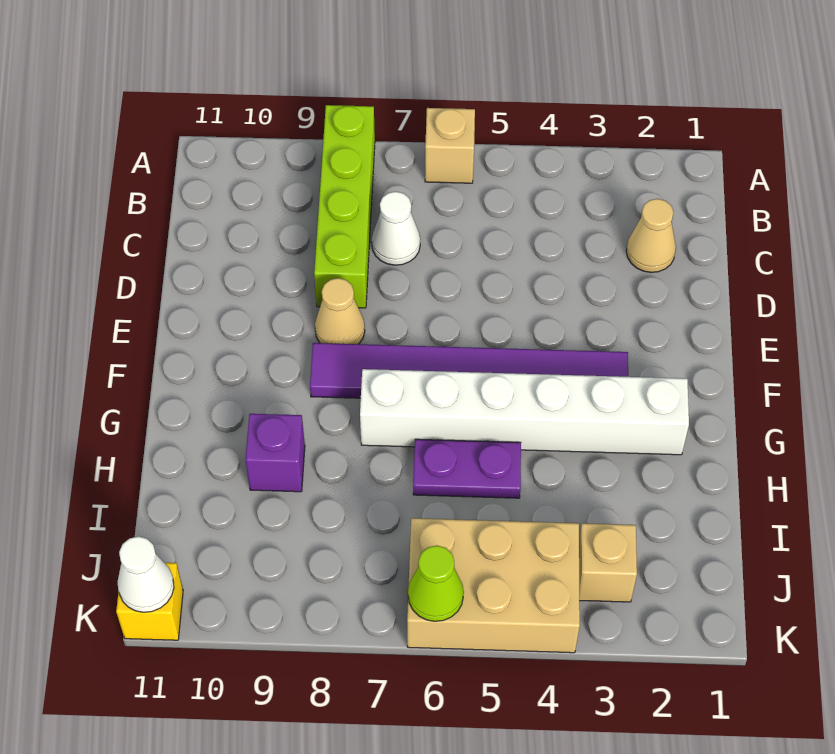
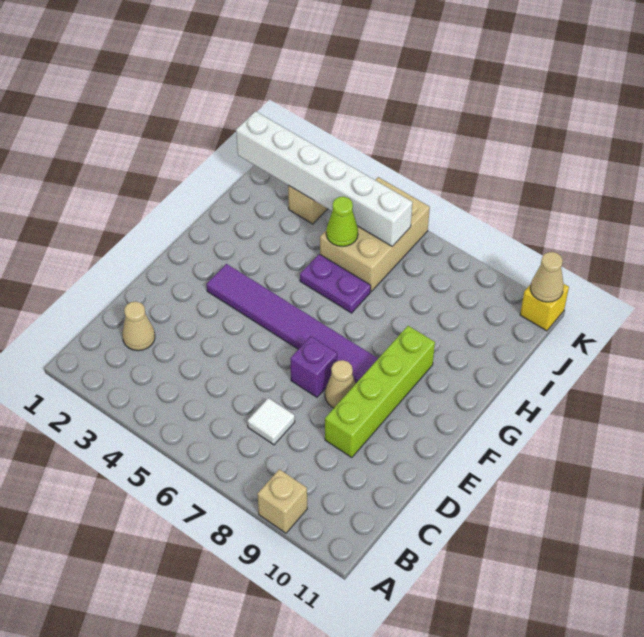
tan 1x1 brick [425,108,475,183] -> tan 1x1 brick moved to [257,469,307,533]
lime 1x4 brick [314,105,375,308] -> lime 1x4 brick moved to [325,326,435,458]
white 1x1 cone [372,192,420,265] -> white 1x1 tile [247,398,295,445]
white 1x6 brick [360,369,689,455] -> white 1x6 brick moved to [236,111,412,246]
purple 1x1 brick [246,414,305,492] -> purple 1x1 brick moved to [290,337,337,397]
tan 2x3 brick [407,518,580,653] -> tan 2x3 brick turned to [320,177,430,291]
lime 1x1 cone [408,546,464,621] -> lime 1x1 cone moved to [326,197,358,247]
white 1x1 cone [118,536,174,612] -> tan 1x1 cone [530,252,564,302]

